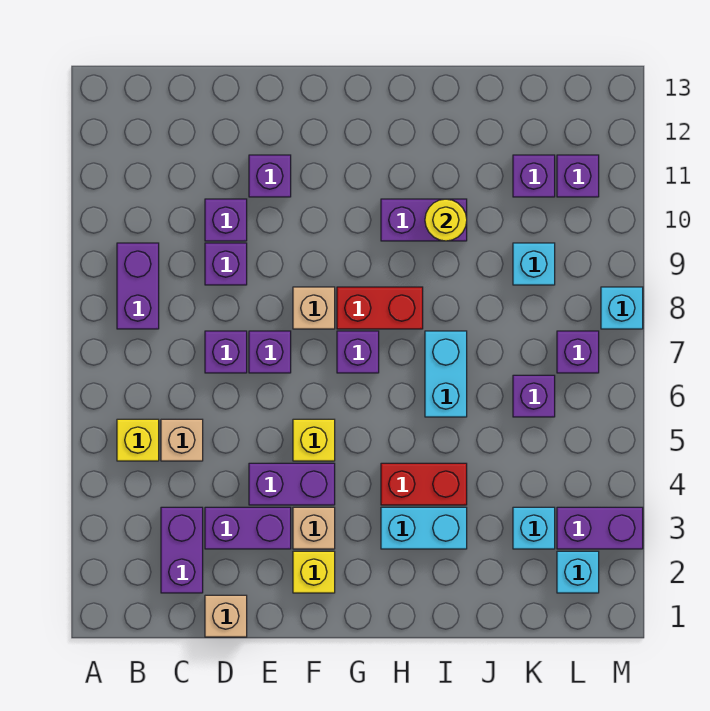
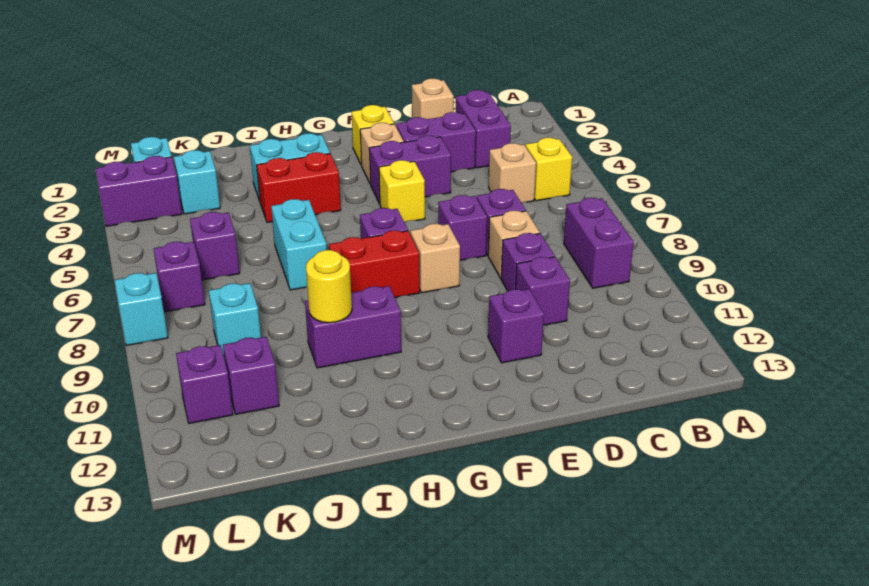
none -> tan 1x1 brick [488,211,540,278]

